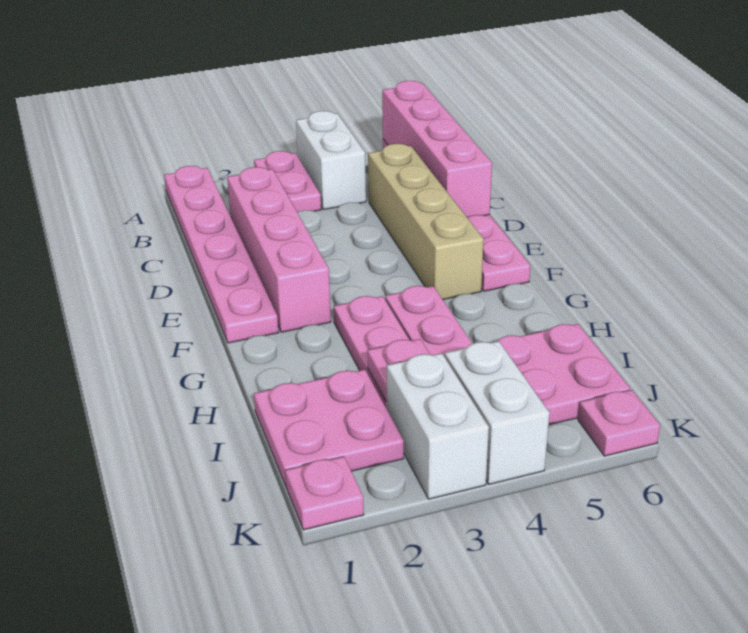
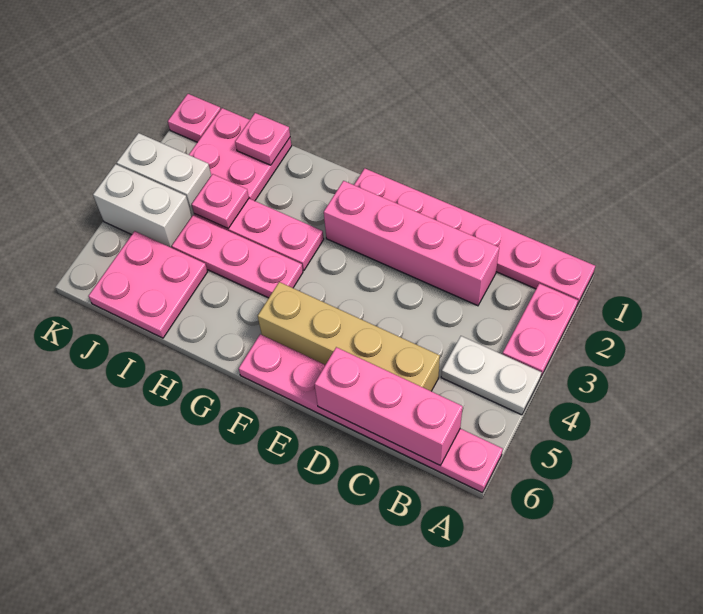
pink 1x2 plate [254,151,321,212] -> pink 1x2 plate turned to [502,284,578,378]
white 1x2 brick [296,111,366,210] -> white 1x2 plate [441,336,542,415]
pink 1x4 brick [382,81,492,217] -> pink 1x3 brick [314,347,463,465]
pink 1x1 plate [578,390,660,456] -> pink 1x1 plate moved to [235,113,290,165]

